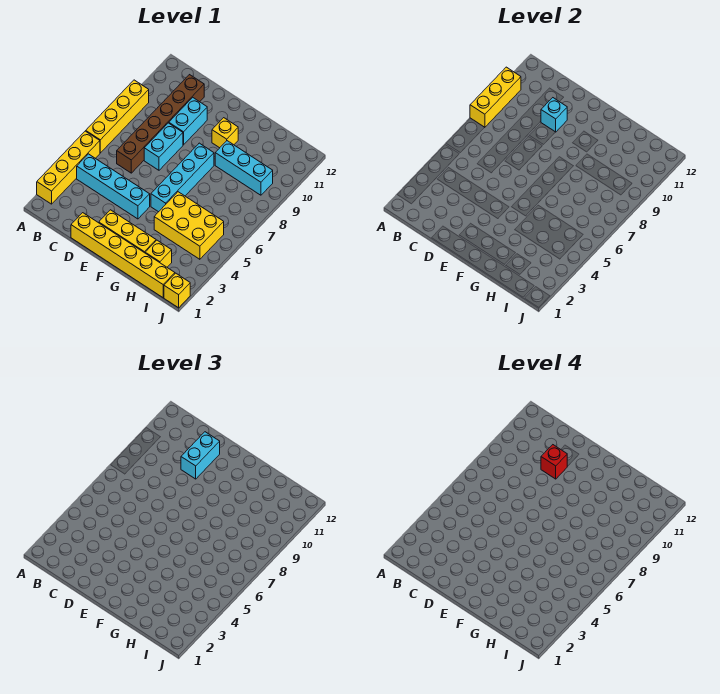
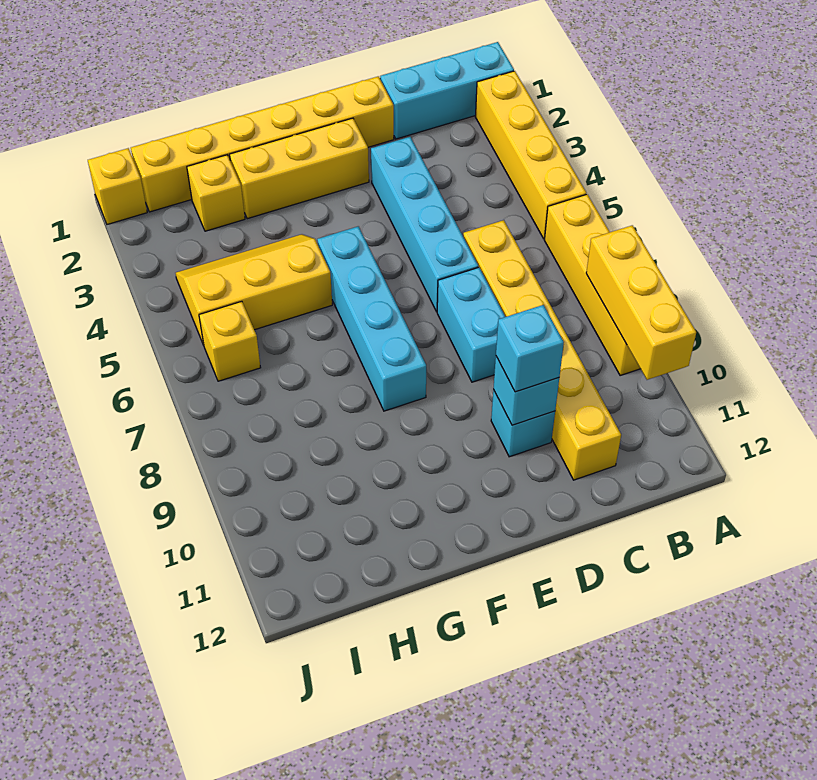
cyan 1x4 brick [77,154,150,219] -> cyan 1x4 brick turned to [371,137,478,312]
brown 1x6 brick [117,75,204,173] -> yellow 1x6 brick [463,220,621,480]
cyan 1x2 brick [169,98,207,145] -> cyan 1x1 brick [491,390,555,457]
cyan 1x2 brick [181,432,220,479] -> cyan 1x1 brick [496,305,564,392]
red 1x1 brick [541,445,567,479] -> none
yellow 1x1 brick [212,118,238,148] -> yellow 1x1 brick moved to [199,301,261,381]
yellow 2x3 brick [154,192,224,259] -> yellow 2x3 slope [176,234,332,345]
cyan 1x3 brick [215,141,273,195] -> cyan 1x3 brick moved to [380,42,514,139]

